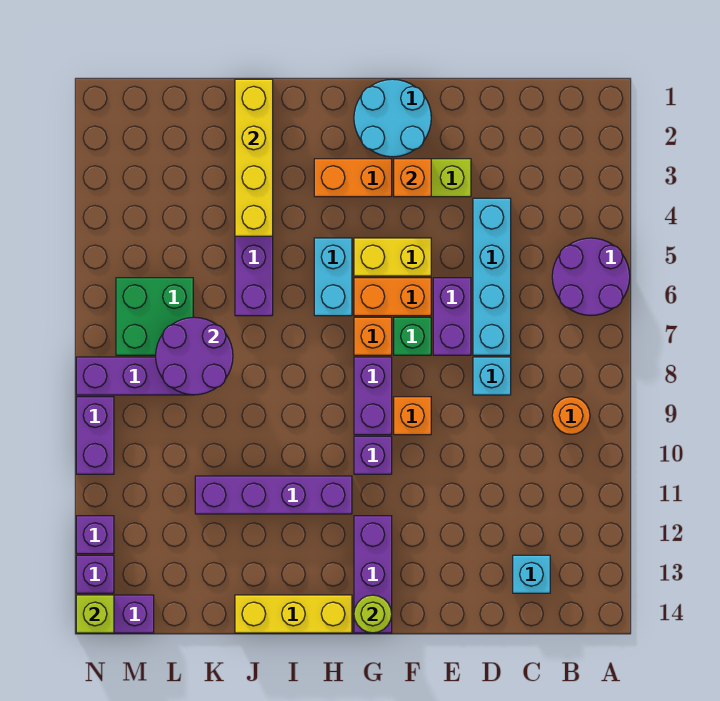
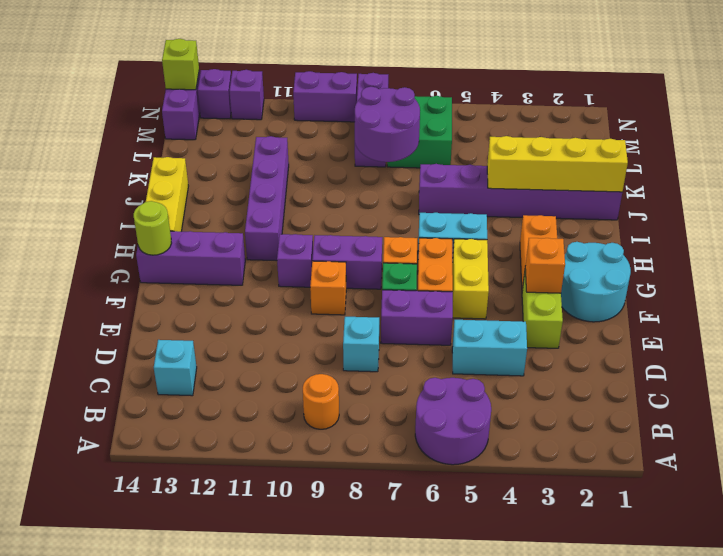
cyan 1x4 brick [473,198,511,355] -> cyan 1x2 brick [452,320,527,376]

